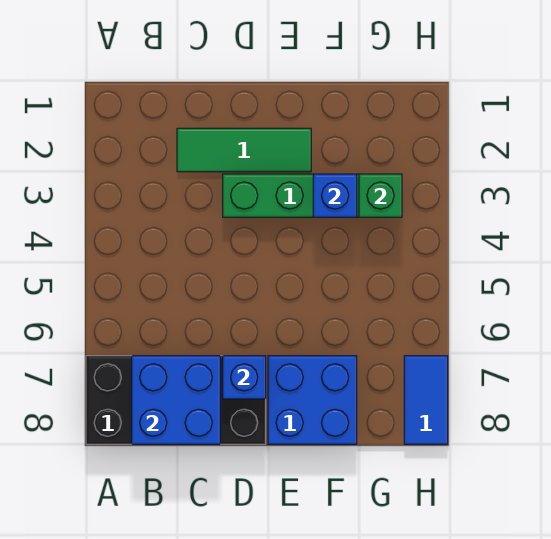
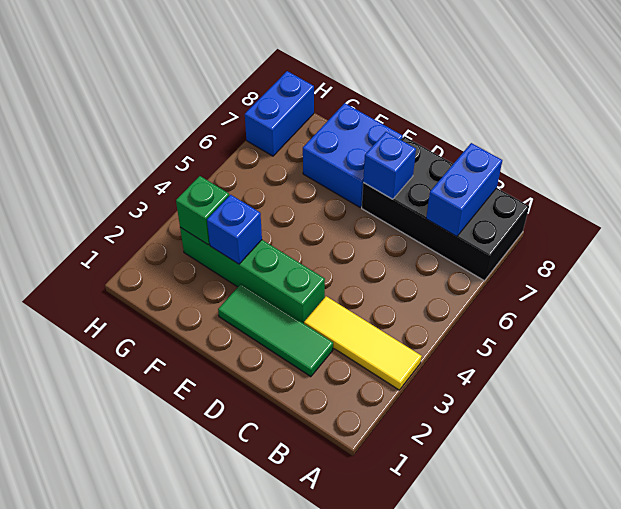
none -> yellow 1x3 tile [304,296,422,390]
blue 2x2 brick [132,356,220,444] -> blue 1x2 brick [426,143,502,237]
blue 1x2 tile [404,356,448,444] -> blue 1x2 brick [245,71,314,156]

